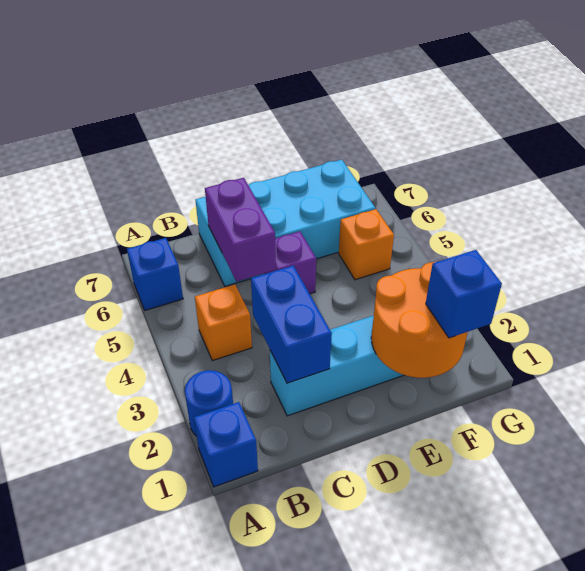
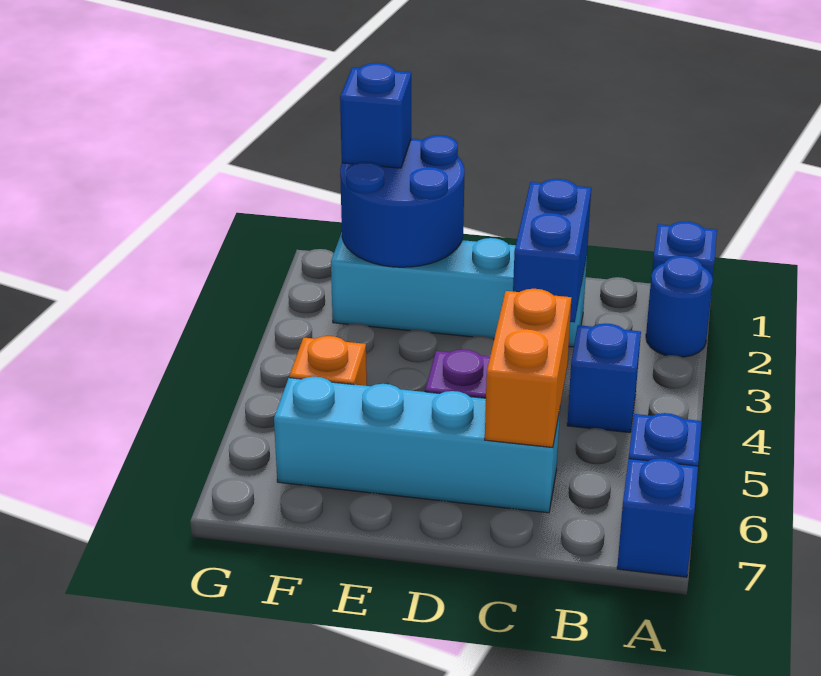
none -> blue 1x1 brick [617,458,698,577]
orange 1x1 brick [195,284,252,361] -> blue 1x1 brick [567,323,641,433]
purple 1x2 brick [205,178,276,282] -> orange 1x2 brick [485,289,571,447]
cyan 2x4 brick [195,160,375,286] -> cyan 1x4 brick [274,377,560,513]
orange 2x2 round brick [371,262,468,378] -> blue 2x2 round brick [340,135,465,267]

